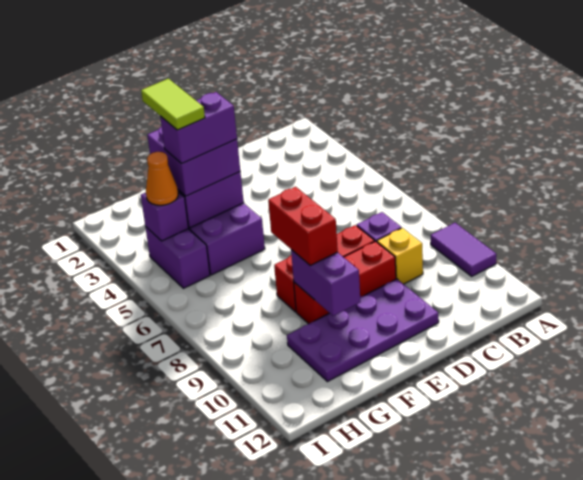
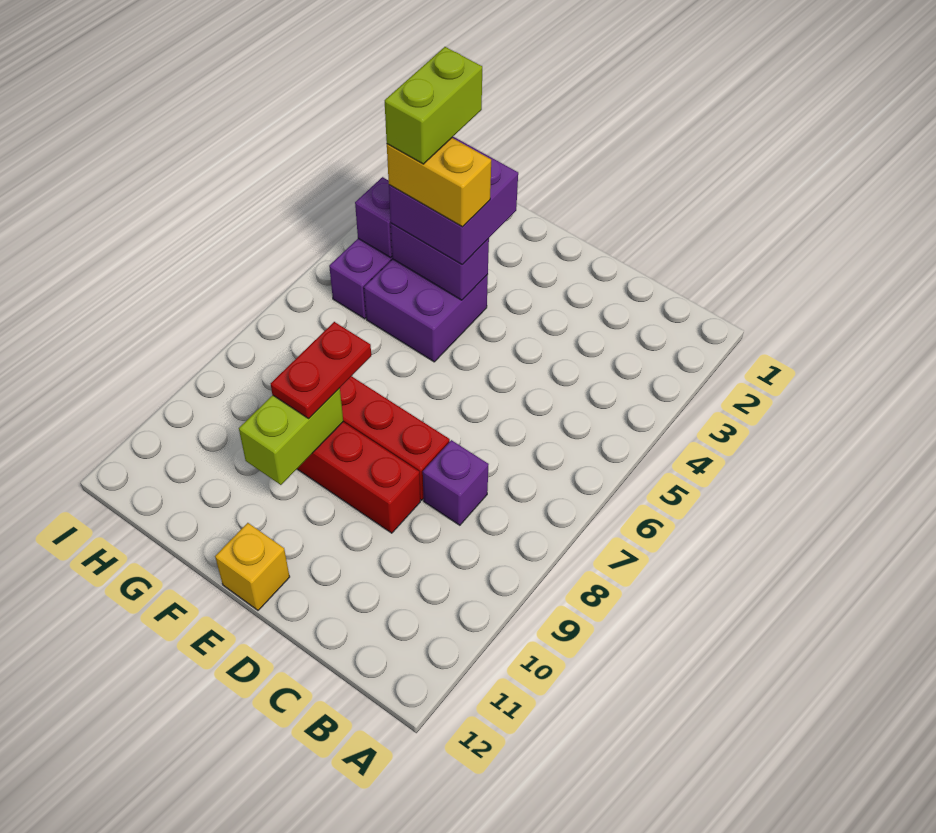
purple 1x2 tile [431,223,496,276] -> none
yellow 1x1 brick [377,228,423,284] -> yellow 1x1 brick moved to [215,523,290,610]
purple 2x4 plate [287,279,439,382] -> none
purple 1x2 brick [160,92,237,164] -> yellow 1x2 brick [387,138,491,227]
red 1x2 brick [268,187,338,265] -> red 1x2 plate [271,322,371,418]
purple 1x2 brick [291,250,360,316] -> lime 1x2 brick [239,388,343,485]
lime 1x2 tile [141,79,205,130] -> lime 1x2 brick [385,47,482,164]
orange 1x1 cone [146,152,178,205] -> none

